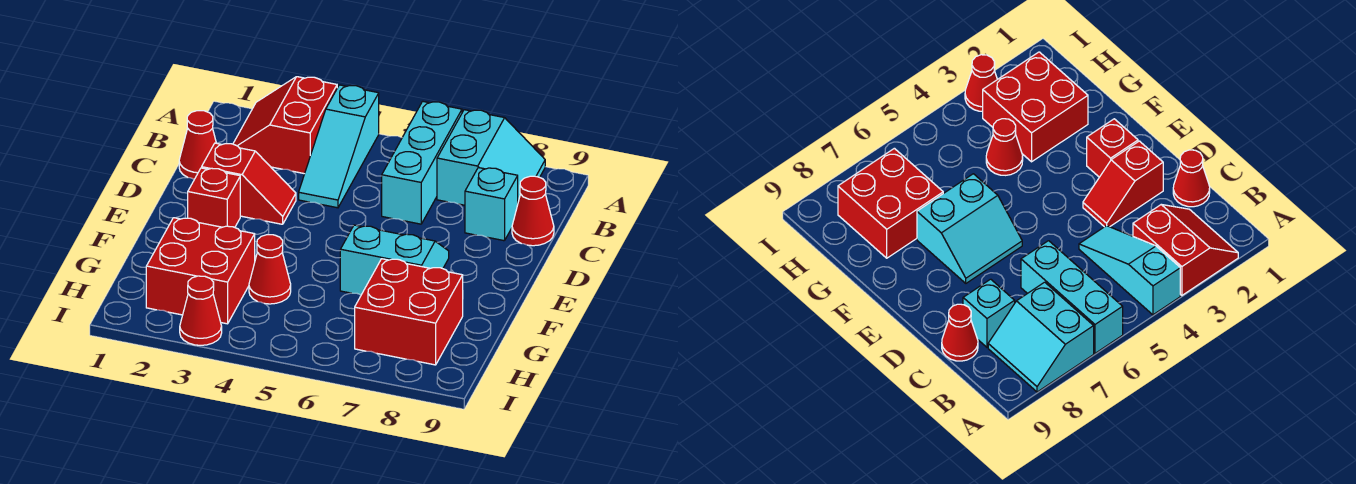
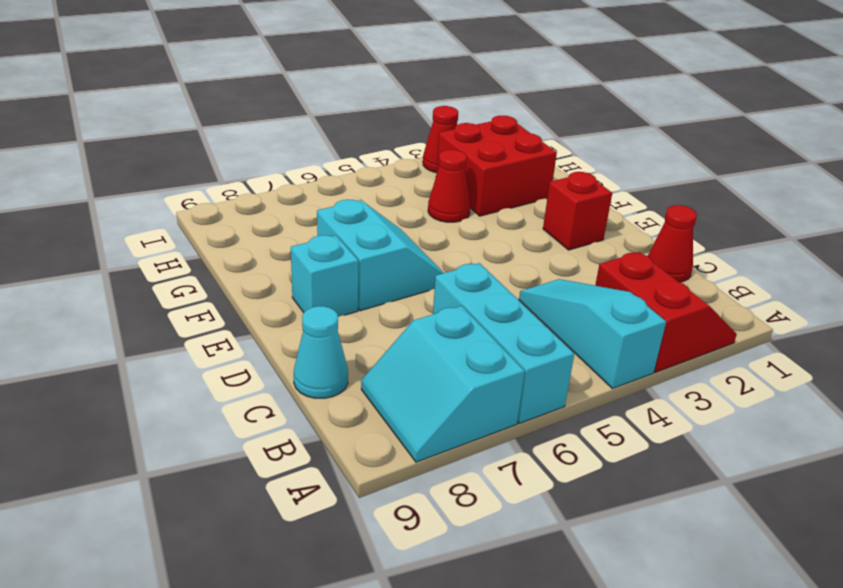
cyan 1x1 brick [465,168,518,241] -> cyan 1x1 brick moved to [291,235,359,317]
red 1x1 cone [512,176,554,246] -> cyan 1x1 cone [294,306,348,398]
red 1x2 slope [202,143,296,224] -> none
cyan 2x2 slope [340,225,449,295] -> cyan 2x2 slope turned to [317,199,444,311]
red 2x2 brick [355,259,463,365] -> none

